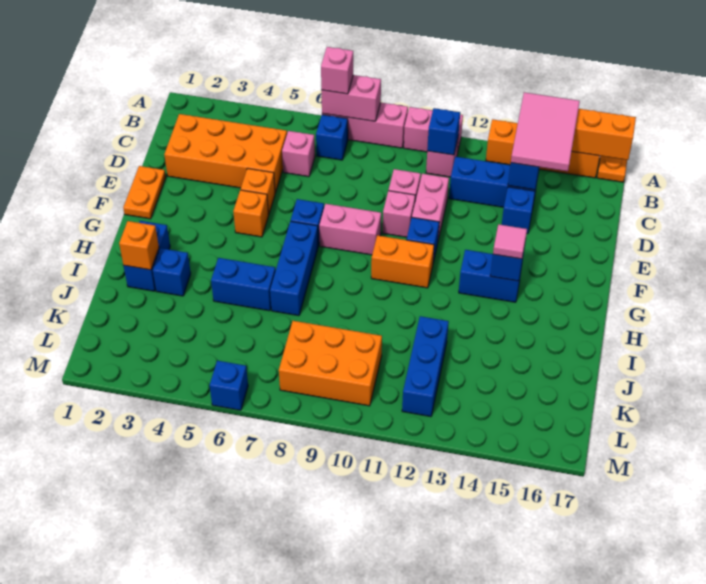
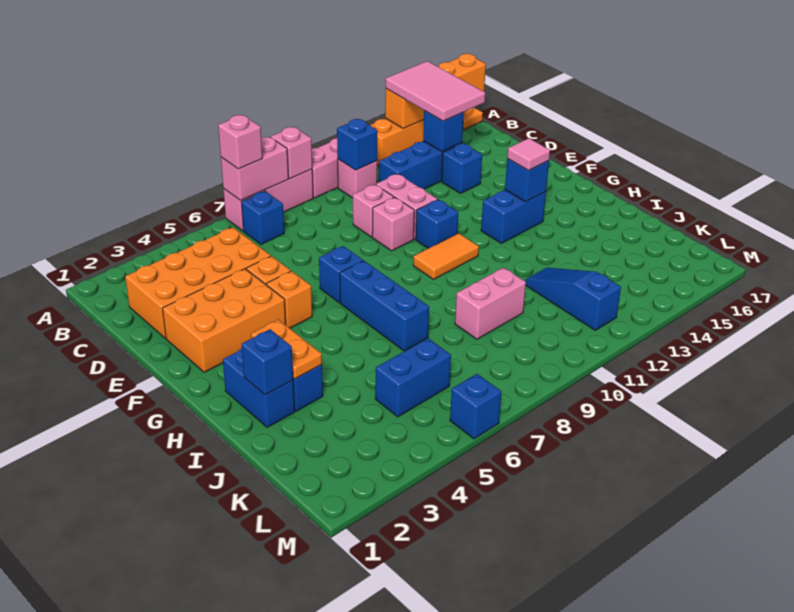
pink 1x1 brick [282,131,315,177] -> pink 1x1 brick moved to [271,127,312,179]
orange 1x2 plate [123,166,166,219] -> orange 1x2 plate moved to [251,319,322,379]
pink 1x2 brick [319,204,381,255] -> pink 1x2 brick moved to [455,268,526,339]
orange 1x2 brick [371,235,434,288] -> orange 1x2 tile [413,233,479,279]
orange 1x1 brick [119,221,159,270] -> blue 1x1 brick [242,329,293,395]
blue 1x2 brick [211,258,276,311] -> blue 1x2 brick moved to [375,338,451,417]
blue 1x3 brick [402,316,449,417] -> blue 1x3 slope [525,268,621,330]
orange 2x3 brick [279,321,382,406] -> orange 2x3 brick moved to [162,269,286,372]

